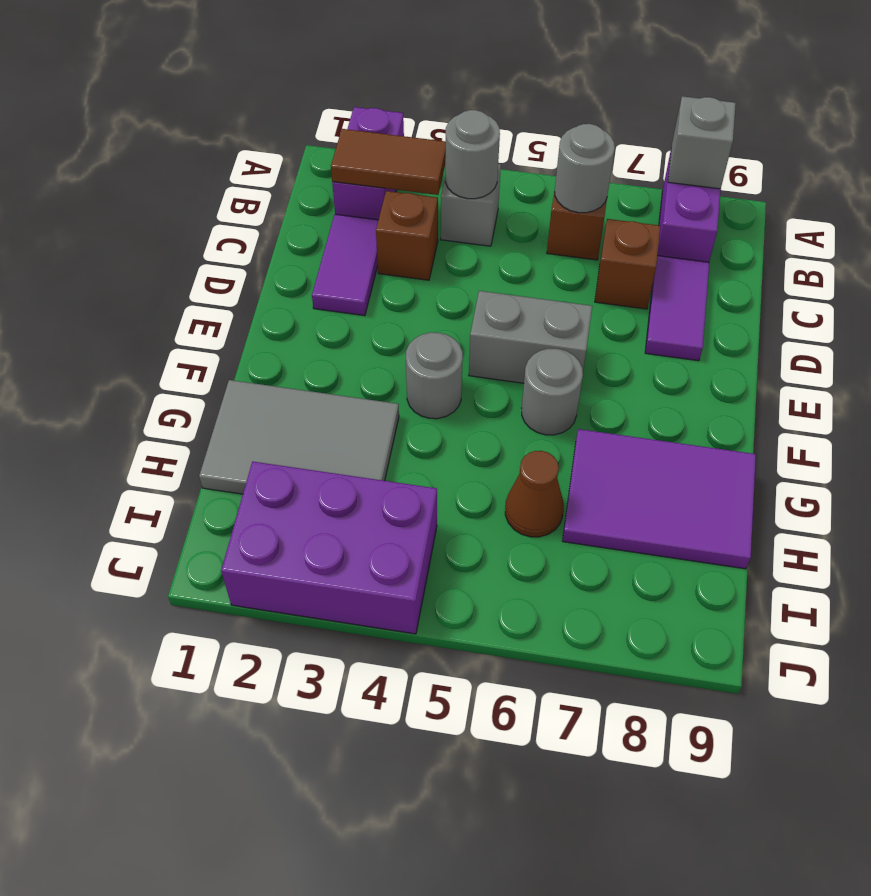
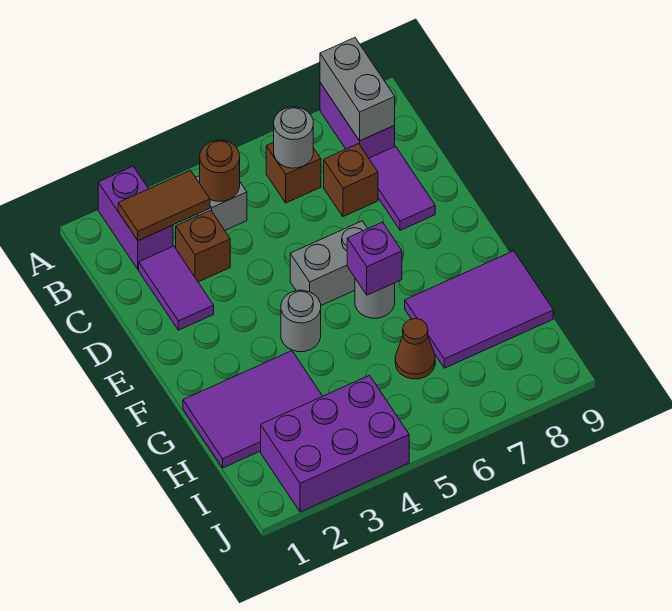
grey 1x1 brick [668,96,736,189] -> grey 1x2 brick [320,38,395,141]
grey 1x1 round brick [445,110,500,199] -> brown 1x1 round brick [200,140,240,201]
none -> purple 1x1 brick [347,222,402,295]
grey 2x3 tile [199,380,399,494] -> purple 2x3 tile [183,351,322,468]

